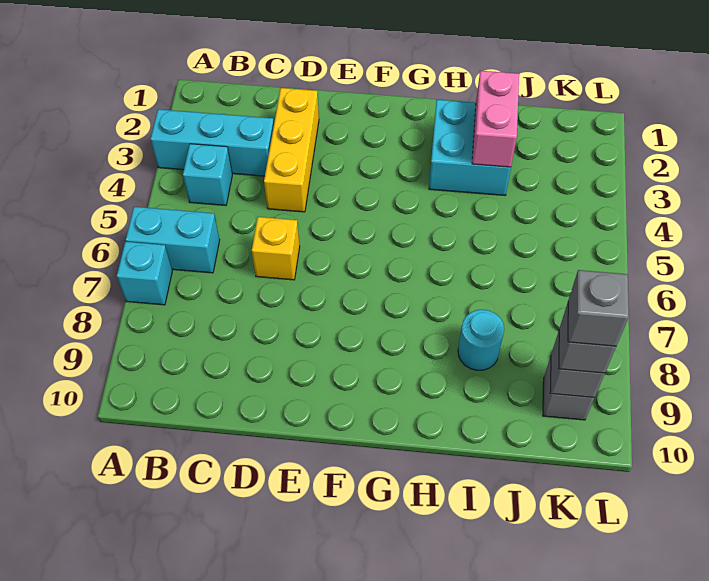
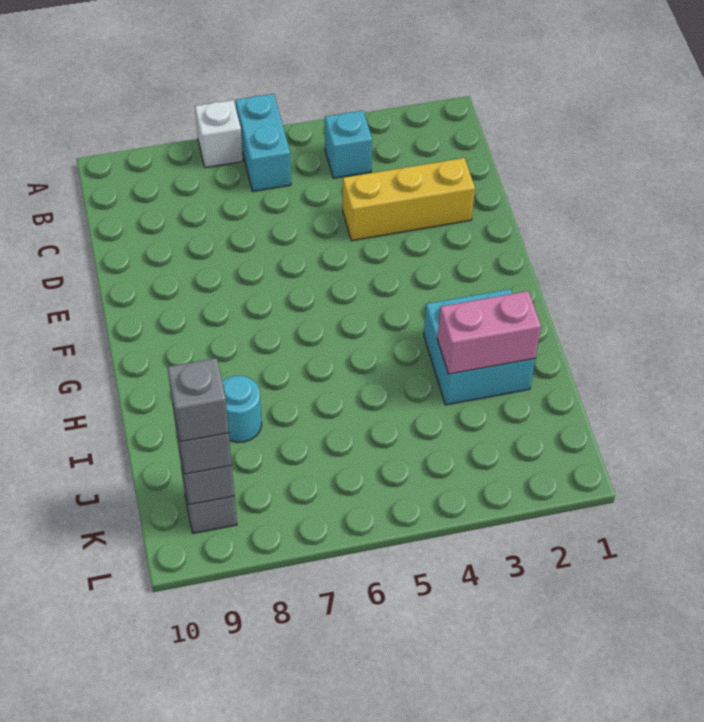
cyan 1x3 brick [151,109,274,176] -> none
cyan 1x1 brick [117,242,172,305] -> white 1x1 brick [195,100,243,168]
yellow 1x1 brick [252,217,300,280] -> none

